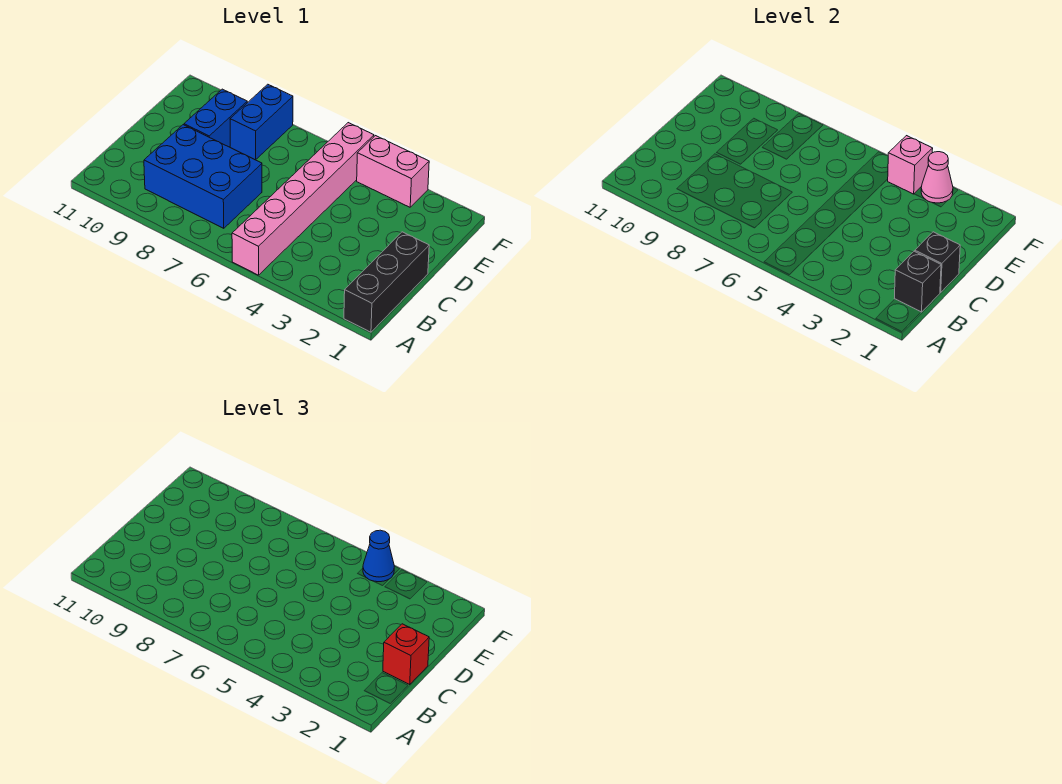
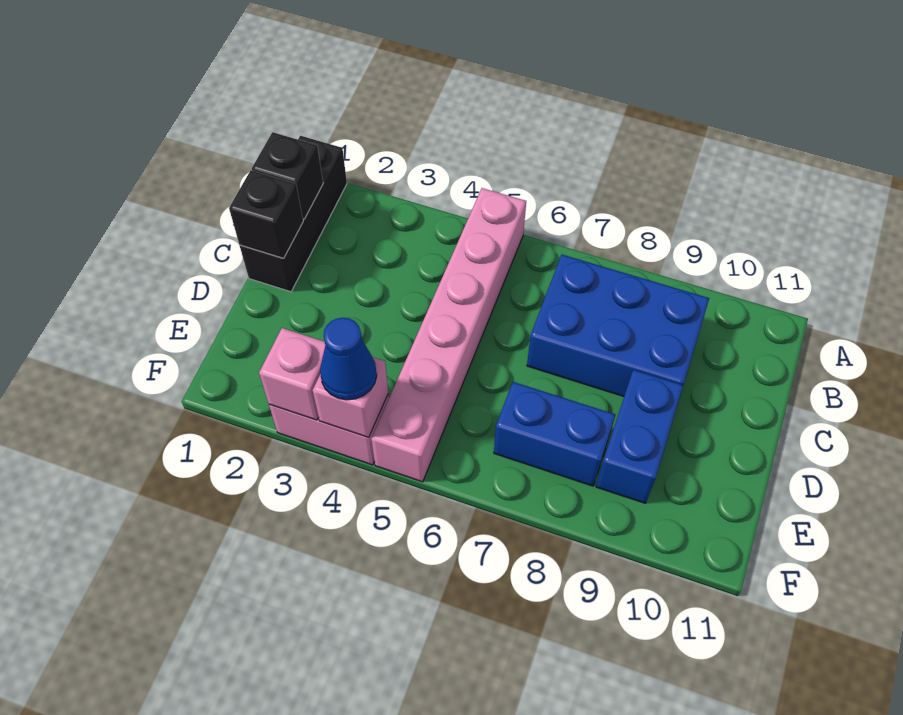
red 1x1 brick [383,624,429,684] -> none
blue 1x2 brick [230,84,293,160] -> blue 1x2 brick turned to [494,382,615,486]
pink 1x1 cone [921,152,953,203] -> pink 1x1 brick [259,328,325,420]

